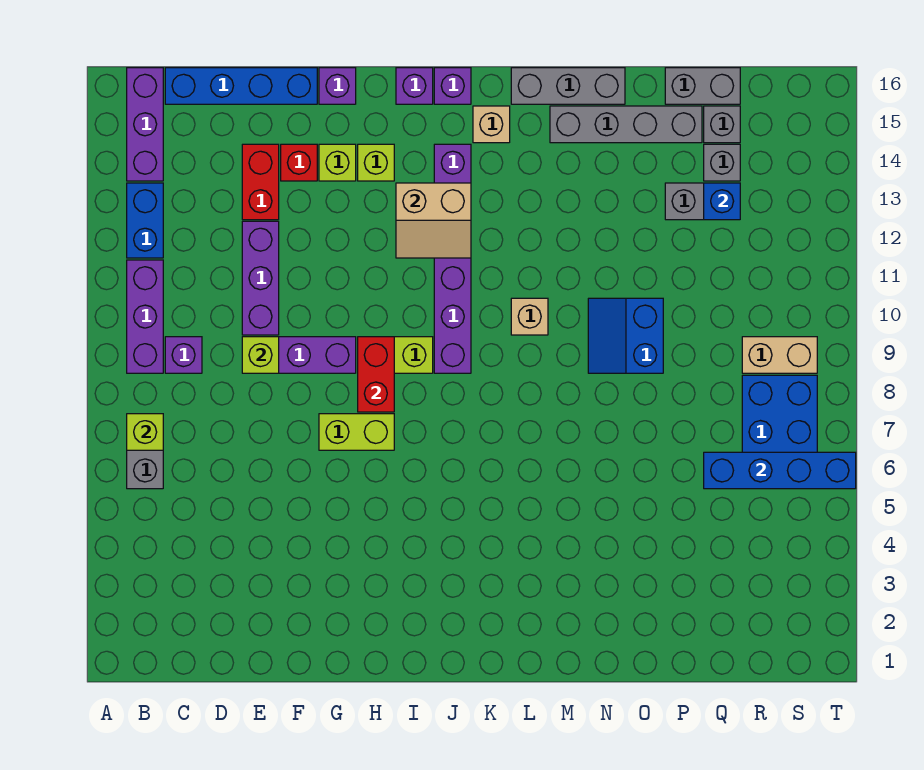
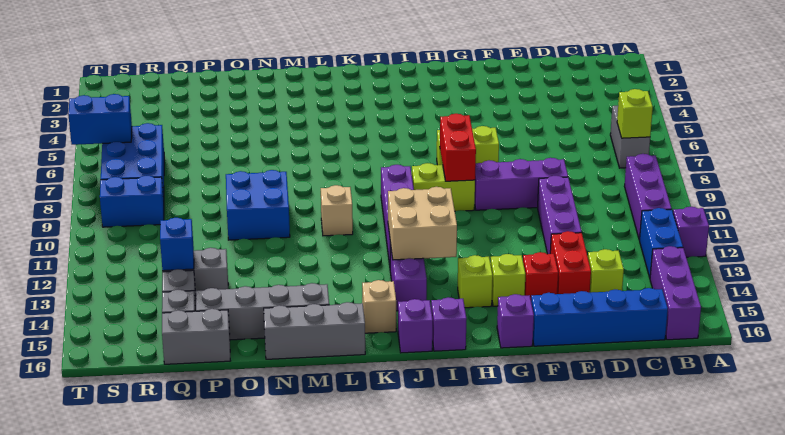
purple 1x1 brick [165,337,202,373] -> purple 1x1 brick moved to [673,207,709,257]
lime 1x1 brick [242,337,279,373] -> lime 1x1 brick moved to [588,249,624,293]
tan 2x2 slope [396,183,471,258] -> tan 2x2 brick [388,187,457,260]
blue 2x2 slope [588,298,663,373] -> blue 2x2 brick [226,170,290,240]
blue 1x4 brick [704,452,856,489] -> blue 1x2 brick [68,94,132,145]
tan 1x2 brick [742,337,817,373] -> blue 1x2 brick [100,176,164,227]

